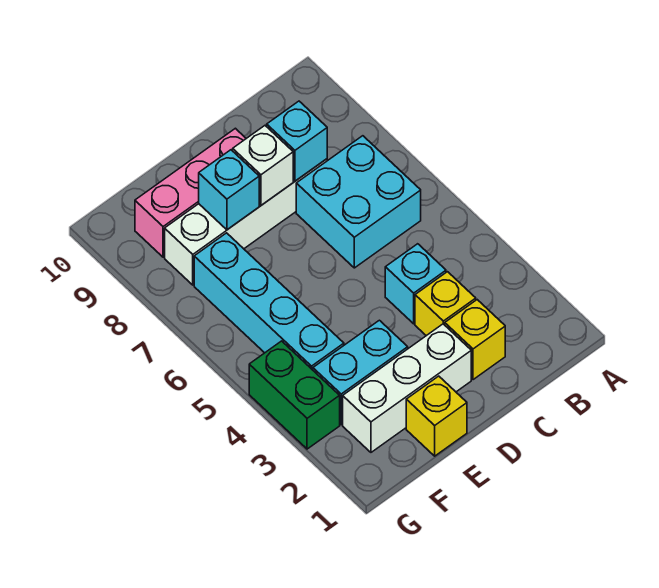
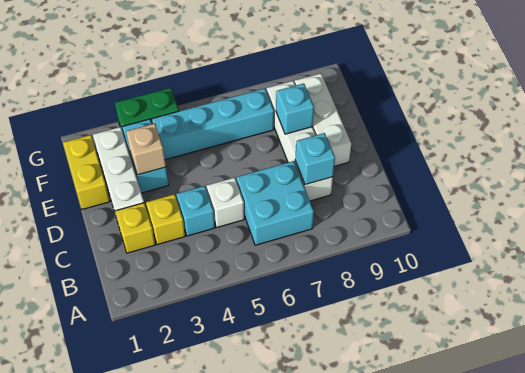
white 1x1 brick [233,126,293,205] -> white 1x1 brick moved to [207,177,244,228]
pink 1x3 brick [135,128,246,257] -> white 1x3 brick [295,73,351,166]
yellow 1x1 brick [406,376,467,456] -> yellow 1x2 brick [63,135,110,209]
none -> tan 1x1 brick [126,123,166,175]

